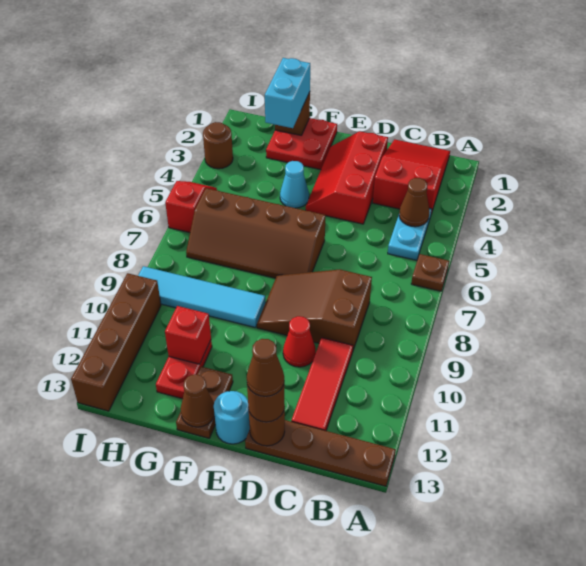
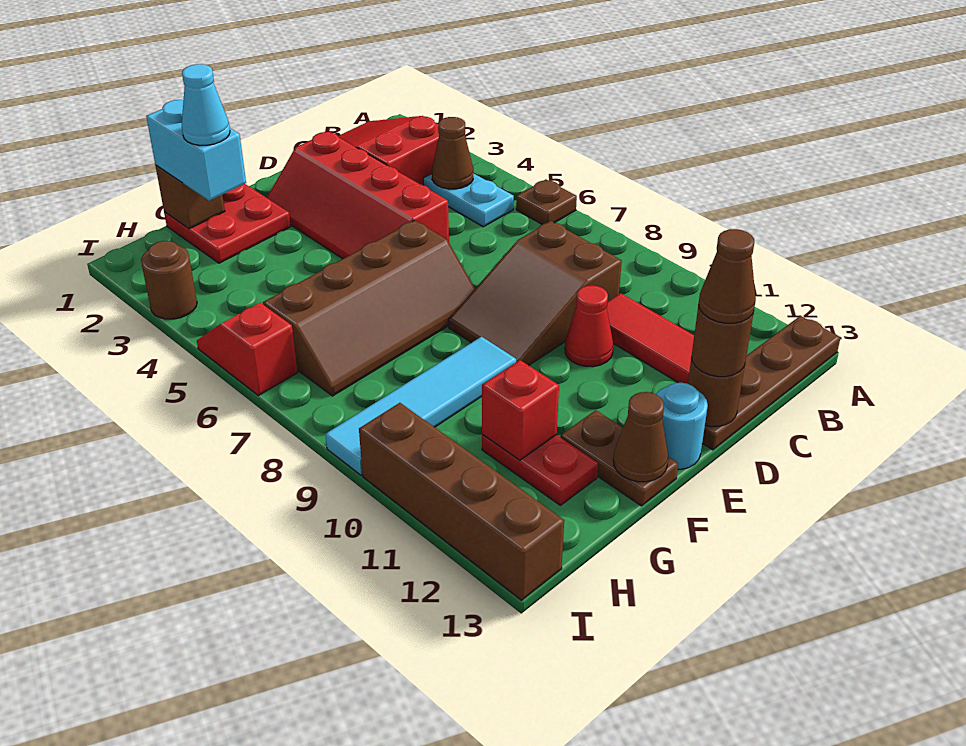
red 2x3 slope [306,131,388,224] -> red 2x4 slope [267,132,449,259]
cyan 1x1 cone [280,161,309,208] -> cyan 1x1 cone moved to [182,64,230,145]

